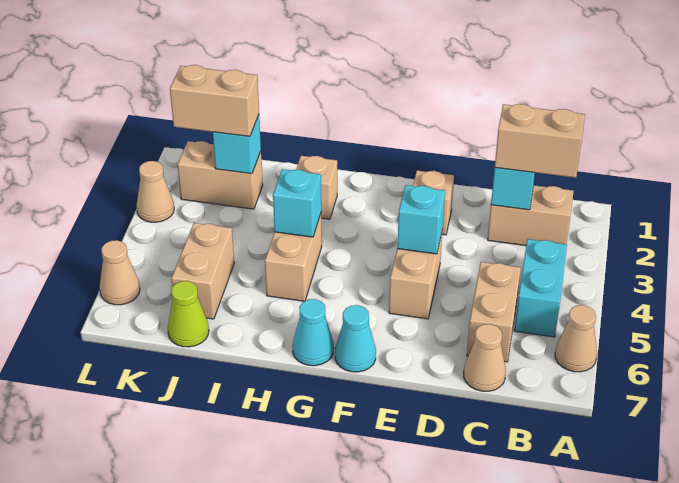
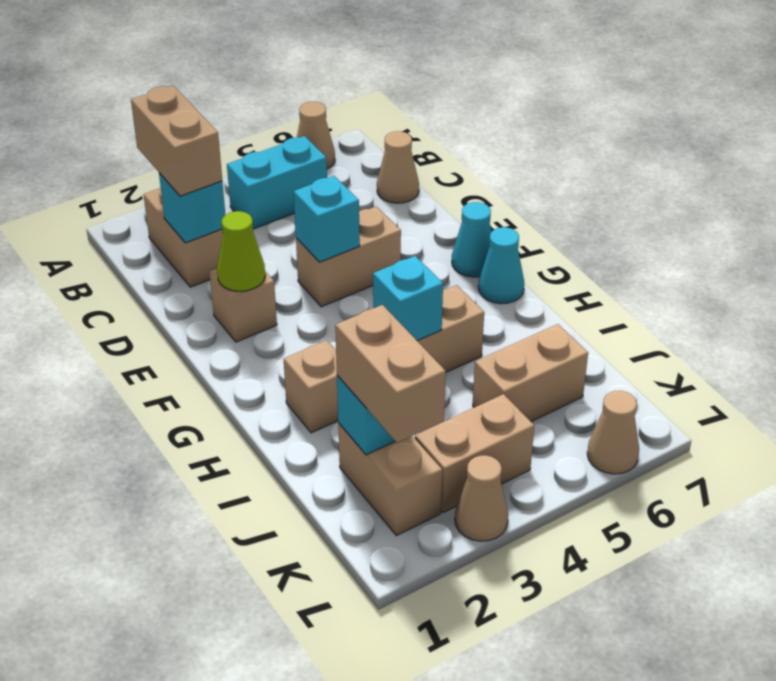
tan 1x2 brick [467,262,521,362] -> tan 1x2 brick moved to [415,394,534,513]
lime 1x1 cone [168,281,209,347] -> lime 1x1 cone moved to [217,211,265,291]

